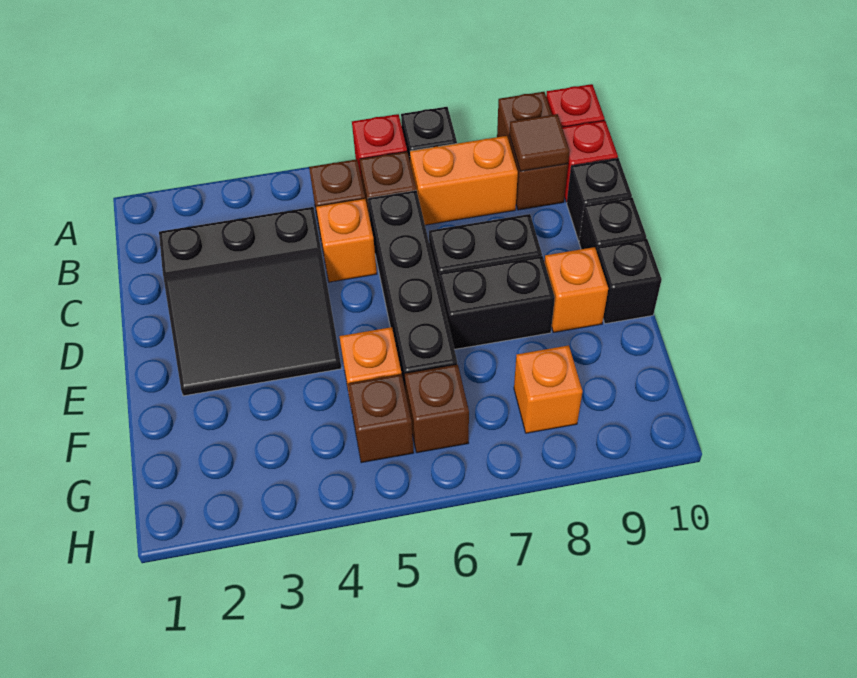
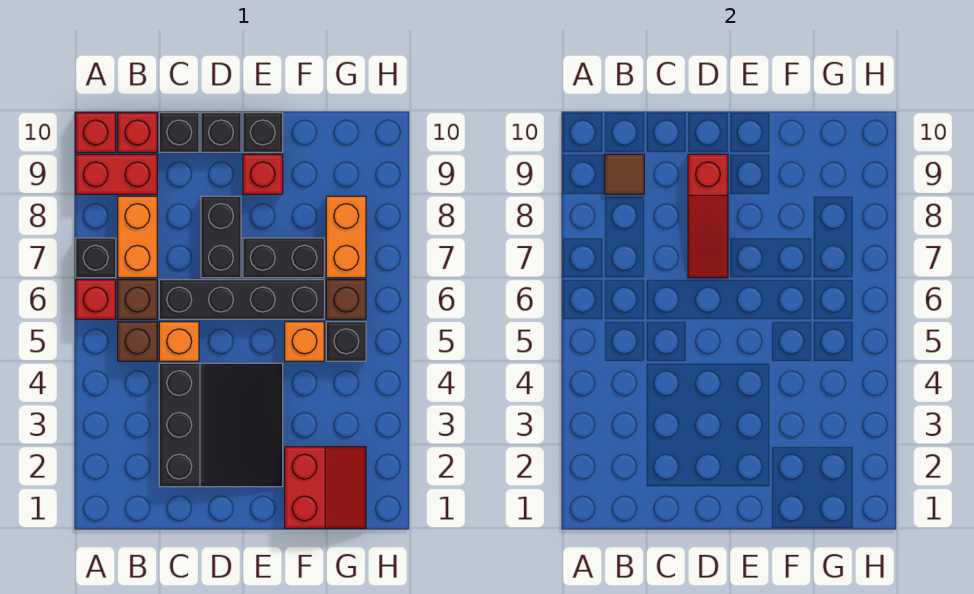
brown 1x2 brick [497,92,568,210] -> red 1x2 brick [76,154,157,194]
none -> red 1x3 slope [688,154,728,278]
black 1x2 brick [439,256,555,349] -> black 1x2 brick turned to [243,238,324,278]
orange 1x1 brick [544,247,608,332] -> red 1x1 brick [243,154,283,194]
none -> red 2x2 slope [285,447,366,528]
brown 1x1 brick [348,374,414,463] -> black 1x1 brick [326,322,366,361]
orange 1x1 brick [514,345,582,433] -> orange 1x2 brick [326,196,366,278]

